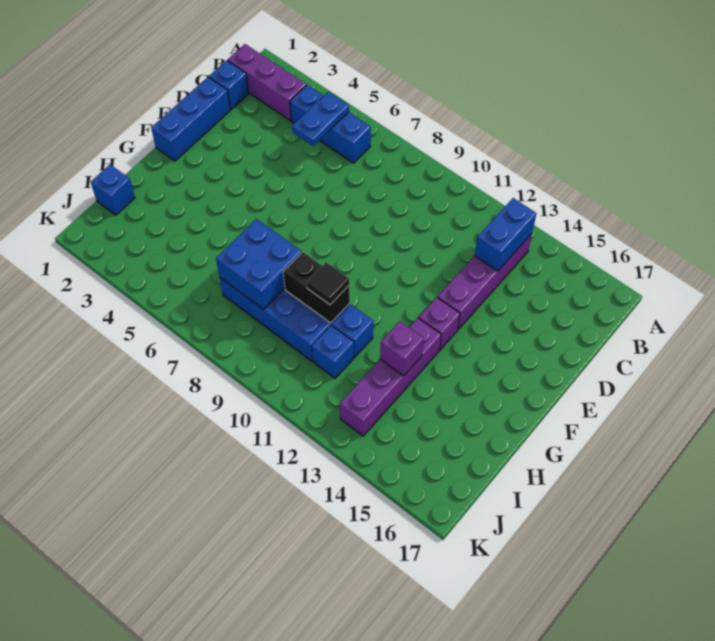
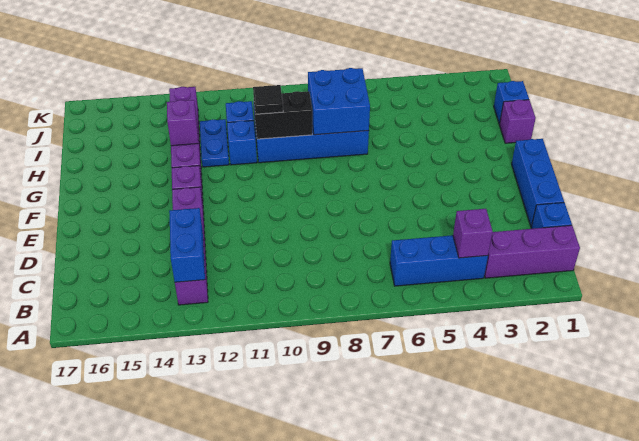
none -> purple 1x1 brick [453,209,493,258]
blue 1x2 plate [292,92,349,146] -> blue 1x2 plate moved to [200,119,229,167]
none -> purple 1x1 brick [500,100,536,143]

